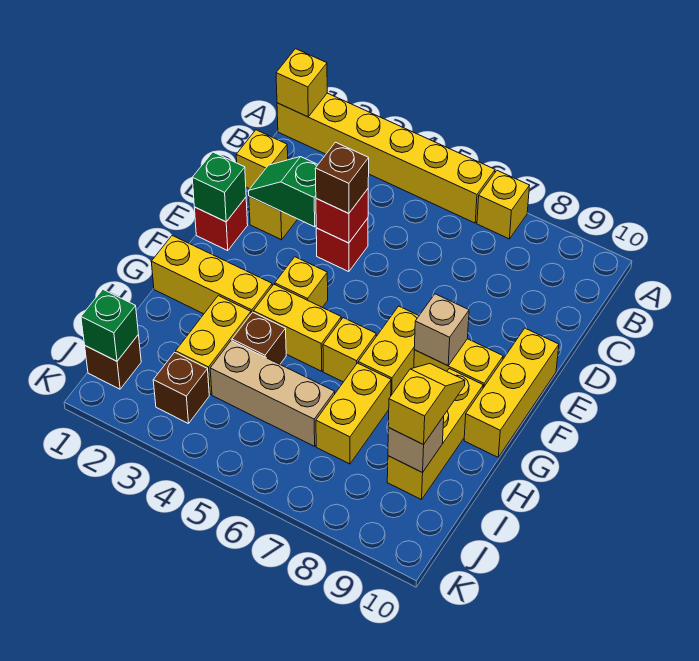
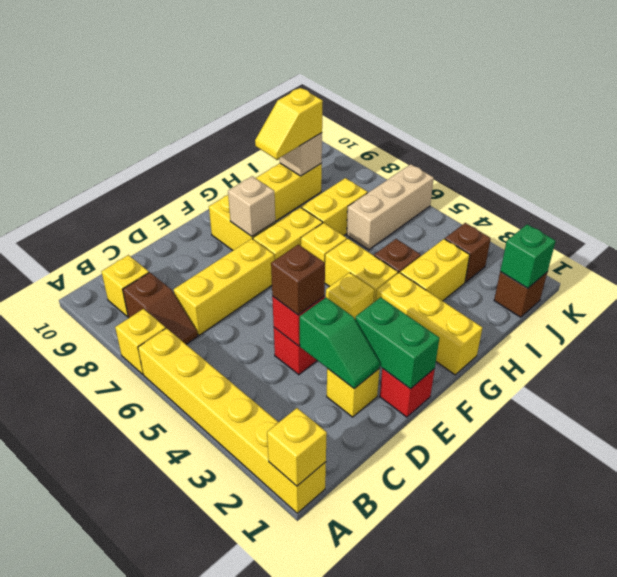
none -> brown 1x2 slope [123,272,198,345]
yellow 1x1 brick [236,130,288,189] -> yellow 1x1 brick moved to [102,255,149,317]
green 1x1 brick [192,152,246,222] -> green 1x2 brick [355,297,439,389]
yellow 1x3 brick [464,328,559,457] -> yellow 1x3 brick moved to [174,239,274,335]
tan 1x3 brick [210,341,335,446] -> tan 1x3 brick turned to [347,164,434,250]

